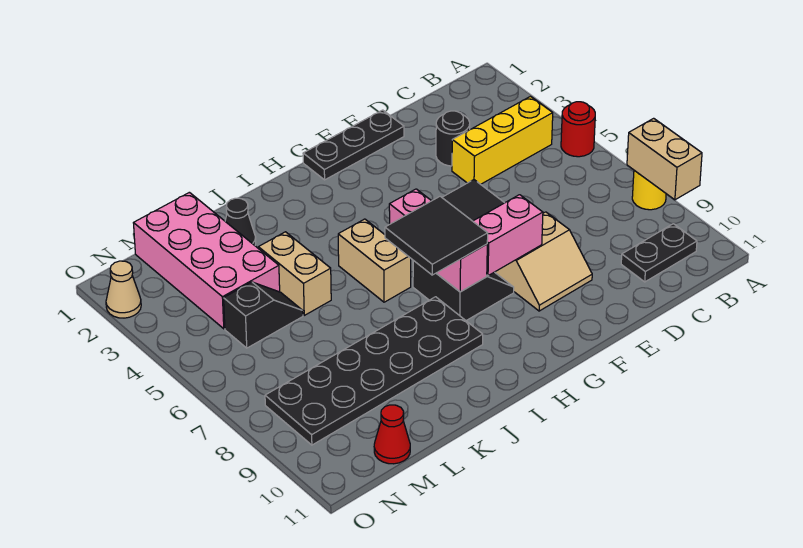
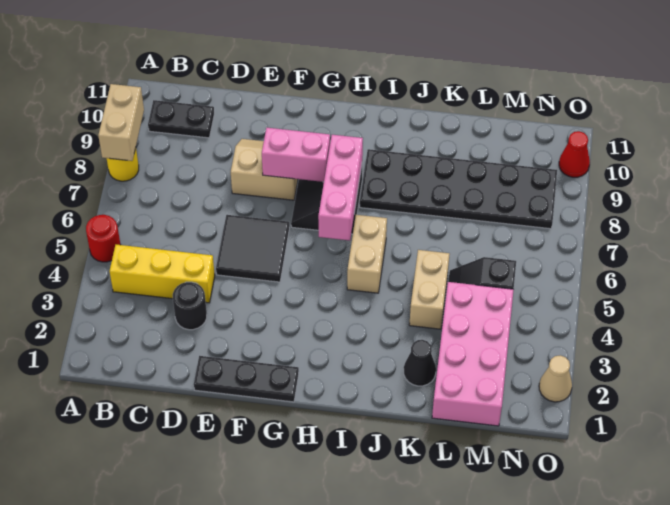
black 2x2 tile [385,196,488,275] -> none
red 1x1 cone [374,405,410,464] -> red 1x1 cone moved to [559,131,590,177]

